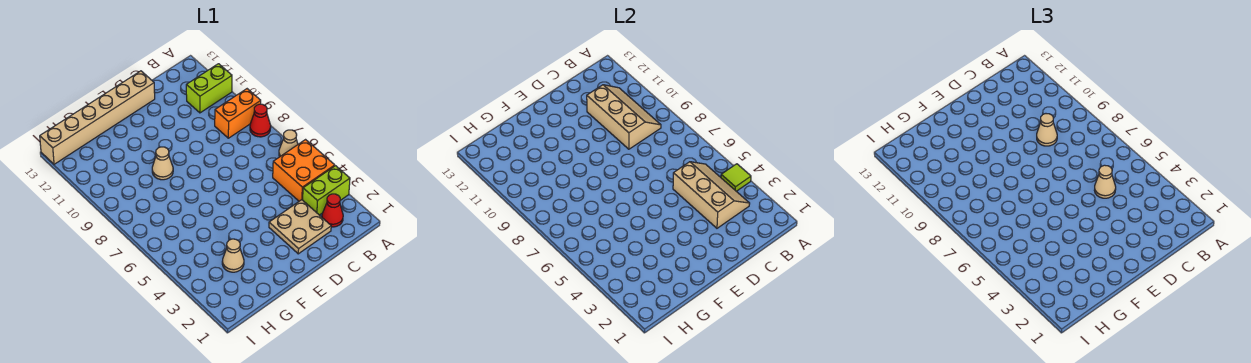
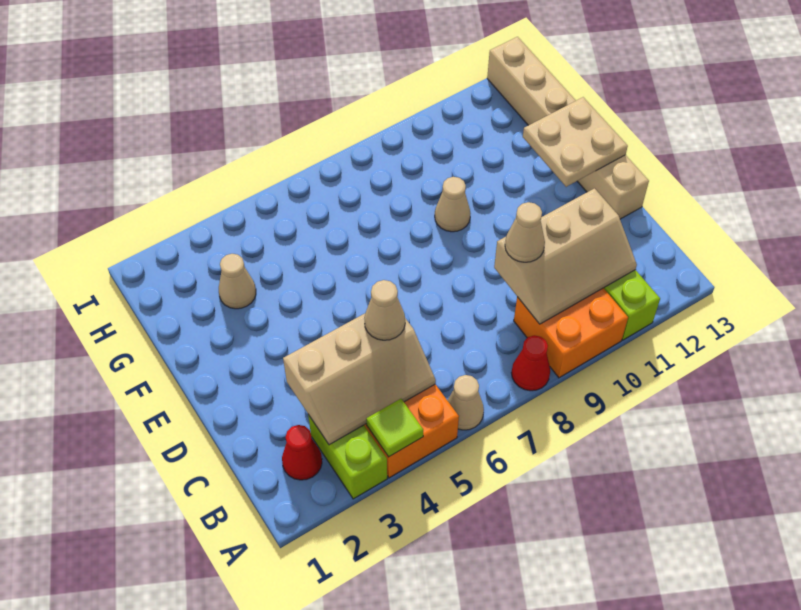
orange 1x2 brick [215,89,261,138] -> orange 2x2 brick [514,288,628,378]
tan 2x2 plate [269,200,331,254] -> tan 2x2 plate moved to [523,97,628,187]

